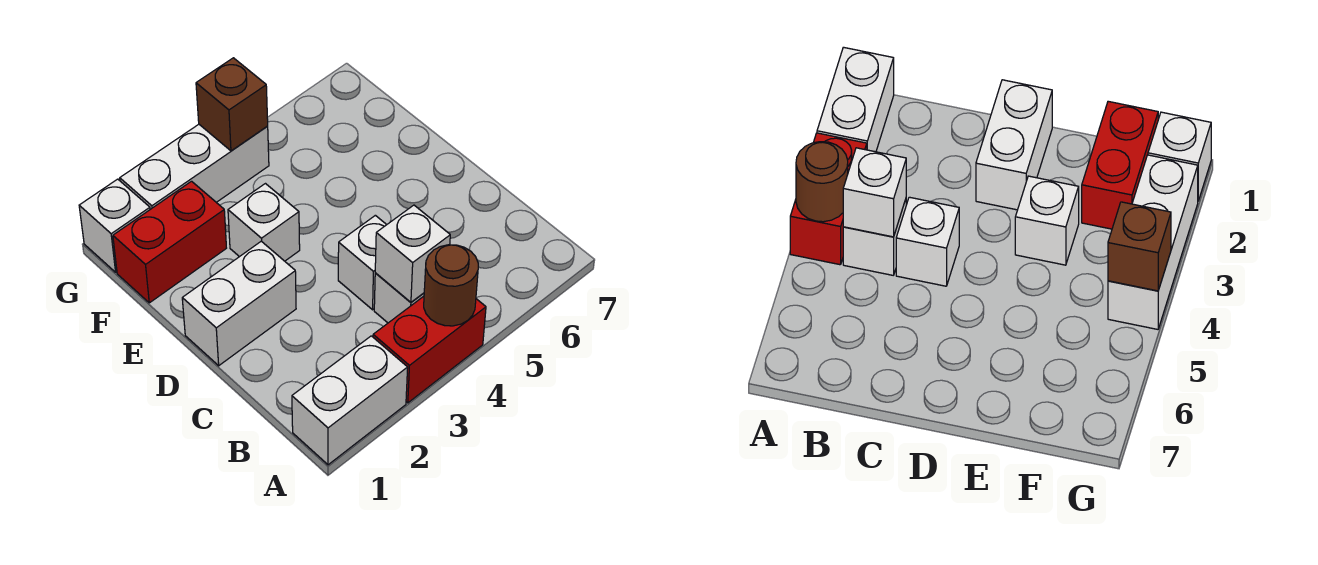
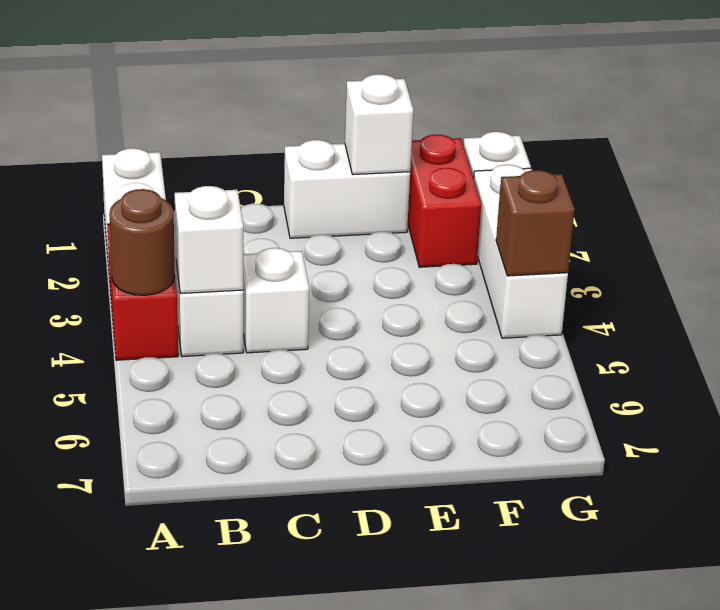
white 1x2 brick [182,241,296,366] -> white 1x2 brick turned to [284,140,410,238]
white 1x1 brick [228,184,300,261] -> white 1x1 brick moved to [345,74,413,175]

